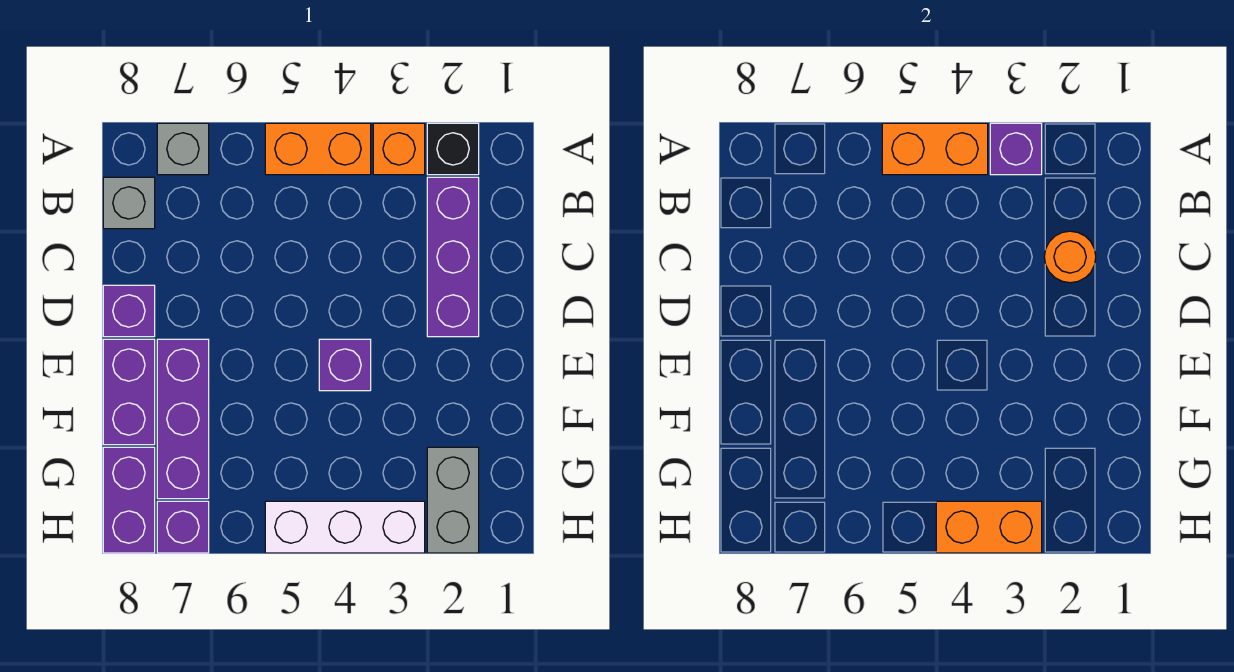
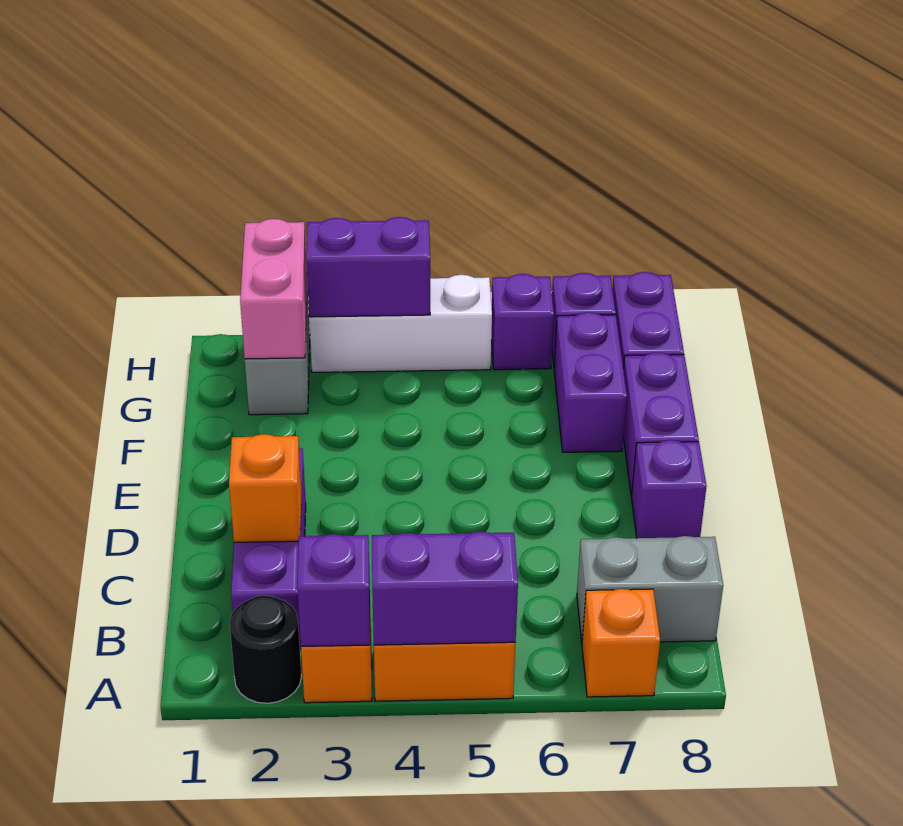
black 1x1 brick [427,123,479,175] -> black 1x1 round brick [229,595,301,703]
orange 1x2 brick [882,123,988,175] -> purple 1x2 brick [372,532,518,645]
grey 1x1 brick [157,123,209,175] -> orange 1x1 brick [582,589,660,697]
grey 1x1 brick [103,177,155,229] -> grey 1x2 brick [577,536,723,642]
orange 1x1 round brick [1044,231,1096,283] -> orange 1x1 brick [229,434,301,542]
purple 1x1 brick [319,339,371,391] -> purple 1x1 brick moved to [491,274,554,370]
purple 1x3 brick [157,339,209,499] -> purple 1x2 brick [554,312,627,452]
none -> pink 1x2 brick [240,219,307,359]
orange 1x2 brick [936,501,1042,553] -> purple 1x2 brick [306,217,430,317]

